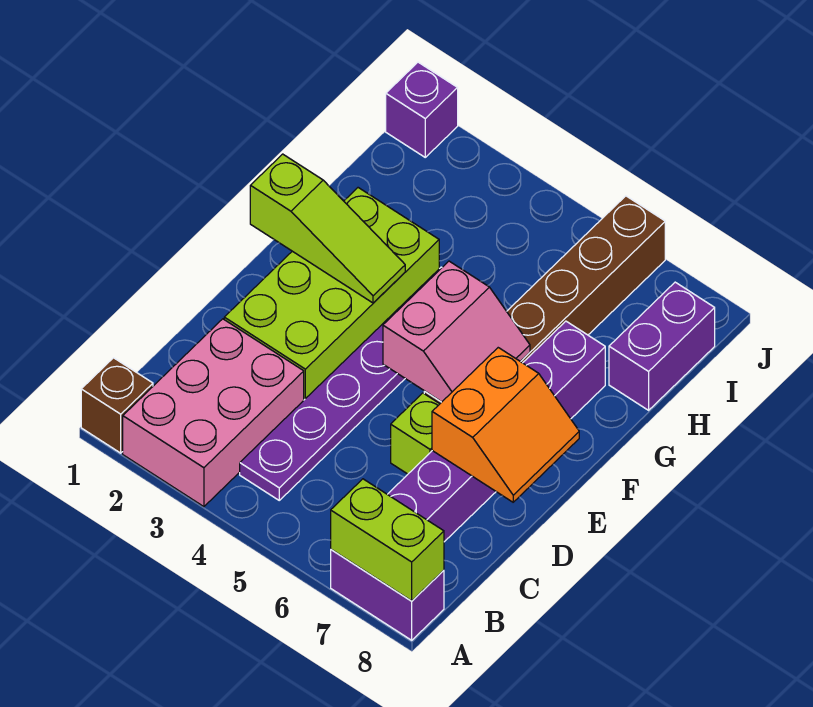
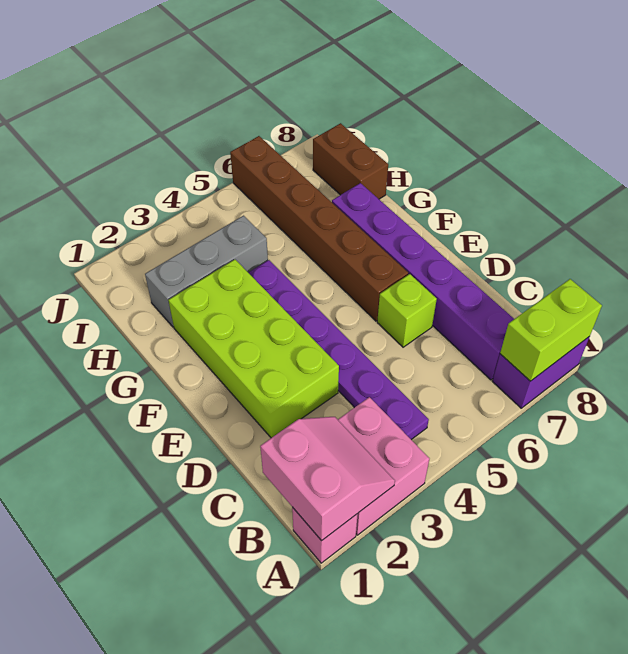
brown 1x1 brick [81,358,153,453] -> pink 1x1 brick [292,507,358,563]
pink 2x3 brick [123,319,304,507] -> pink 2x2 brick [338,397,430,535]
orange 2x2 slope [432,348,579,502] -> none
pink 2x2 slope [383,261,530,402] -> pink 2x2 slope moved to [260,417,395,541]
lime 1x3 slope [250,154,405,303] -> none
none -> grey 1x3 brick [145,216,268,327]
purple 1x2 brick [609,282,715,410] -> brown 1x2 brick [313,123,388,199]
purple 1x1 brick [386,62,458,157] -> none

